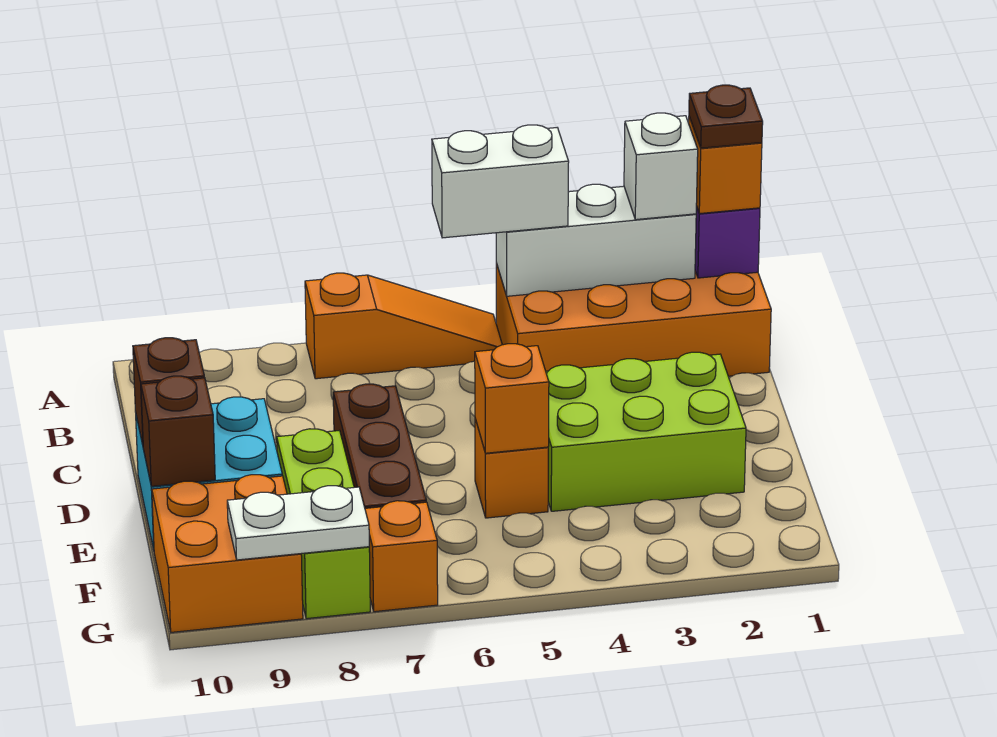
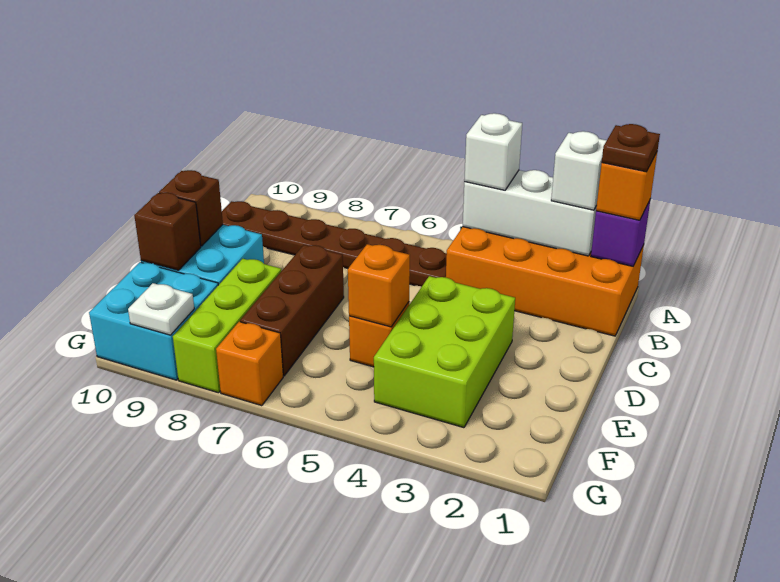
white 1x2 brick [432,125,569,238] -> white 1x1 brick [464,113,522,190]
orange 1x3 slope [305,273,502,379] -> none
none -> brown 1x6 plate [222,201,447,287]
lime 2x3 brick [546,352,746,511] -> lime 2x3 brick turned to [374,276,515,428]
orange 2x2 brick [152,475,303,632] -> cyan 2x2 brick [89,262,218,380]
white 1x2 plate [227,486,369,560] -> white 1x1 plate [128,283,194,335]

